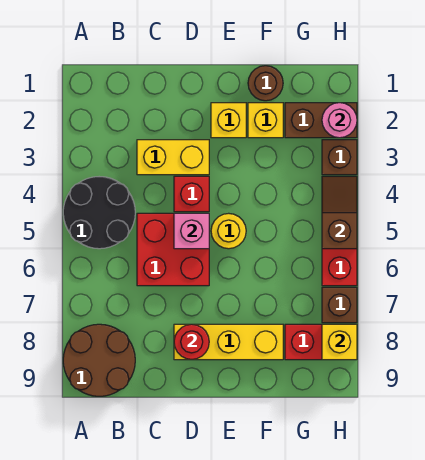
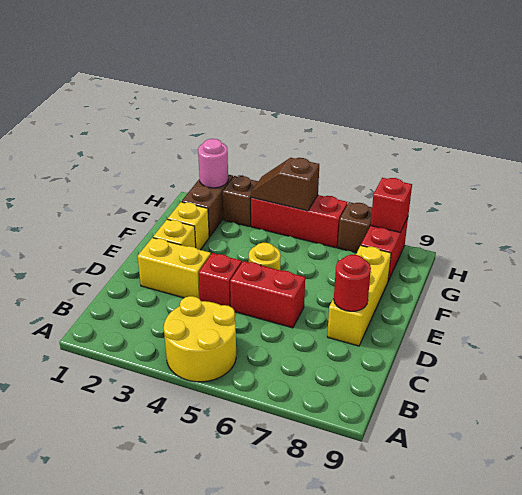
black 2x2 round brick [63,177,135,249] -> yellow 2x2 round brick [164,296,236,382]
brown 2x2 round brick [63,324,135,396] -> none
yellow 1x2 brick [137,140,209,175] -> yellow 1x2 brick turned to [138,238,211,299]
red 2x2 brick [137,213,209,286] -> red 1x2 brick [230,261,305,328]
pink 1x1 brick [174,213,209,249] -> none
brown 1x1 round brick [248,66,283,101] -> none
yellow 1x1 brick [322,324,357,360] -> red 1x1 brick [371,178,412,232]

